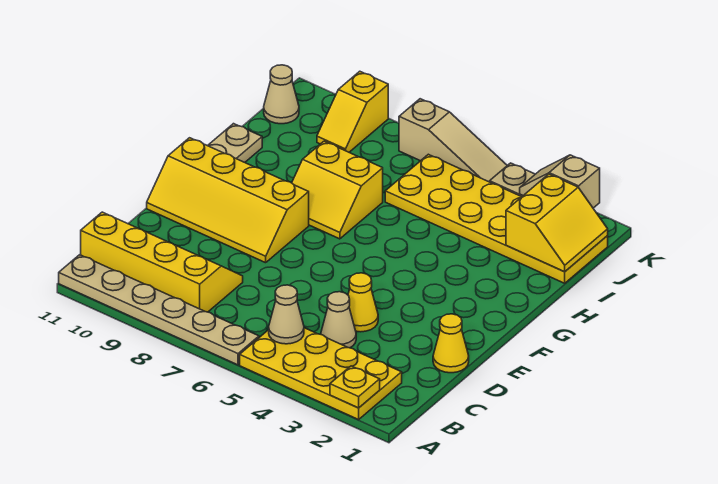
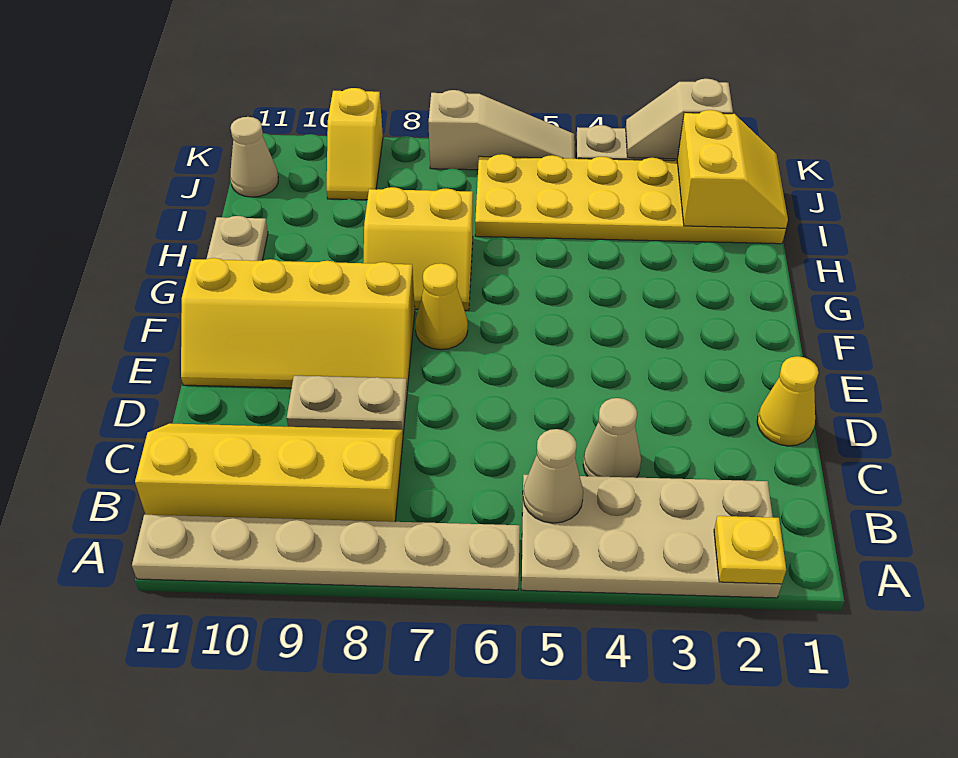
yellow 2x4 plate [240,328,402,420] -> tan 2x4 plate [521,475,782,598]
yellow 1x1 cone [348,273,378,332] -> yellow 1x1 cone moved to [415,263,468,350]
none -> tan 1x2 plate [287,376,407,433]

